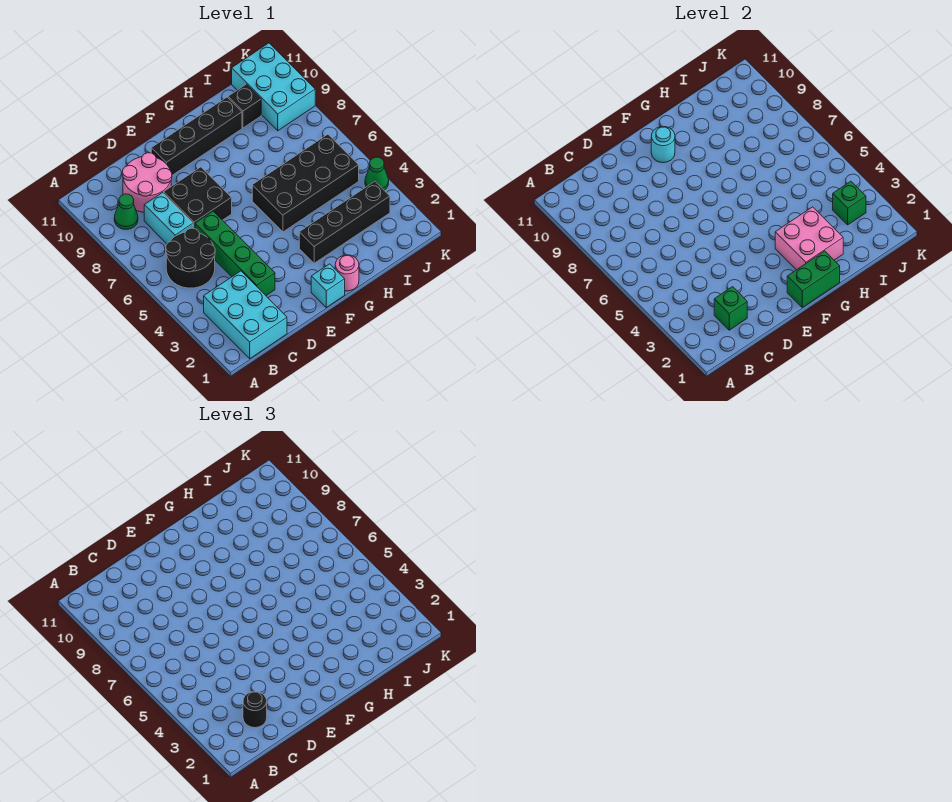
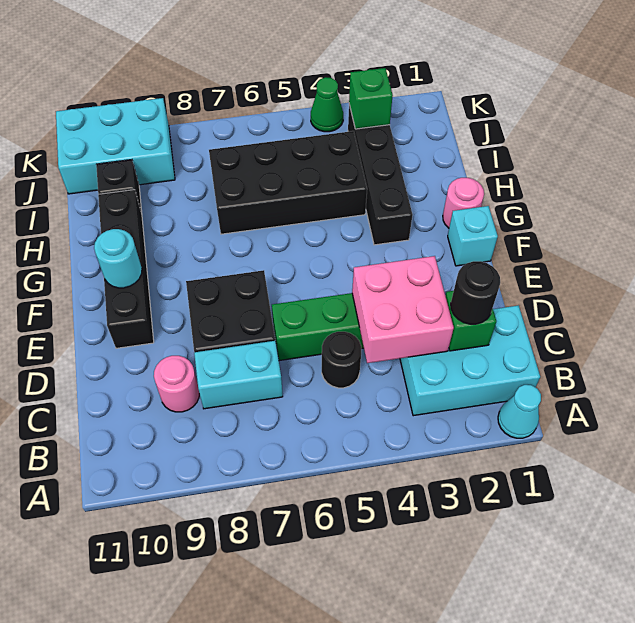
none -> cyan 1x1 cone [498,385,541,438]
black 2x2 round brick [166,228,215,288] -> black 1x1 round brick [322,332,361,388]
green 1x1 cone [114,194,138,230] -> none
pink 2x2 round brick [122,153,172,212] -> pink 1x1 round brick [154,356,199,412]
green 1x2 brick [787,251,840,307] -> none
pink 2x2 brick [775,207,843,270] -> pink 2x2 brick moved to [352,256,454,363]
black 2x4 brick [252,134,359,232] -> black 2x4 brick turned to [209,131,367,234]

